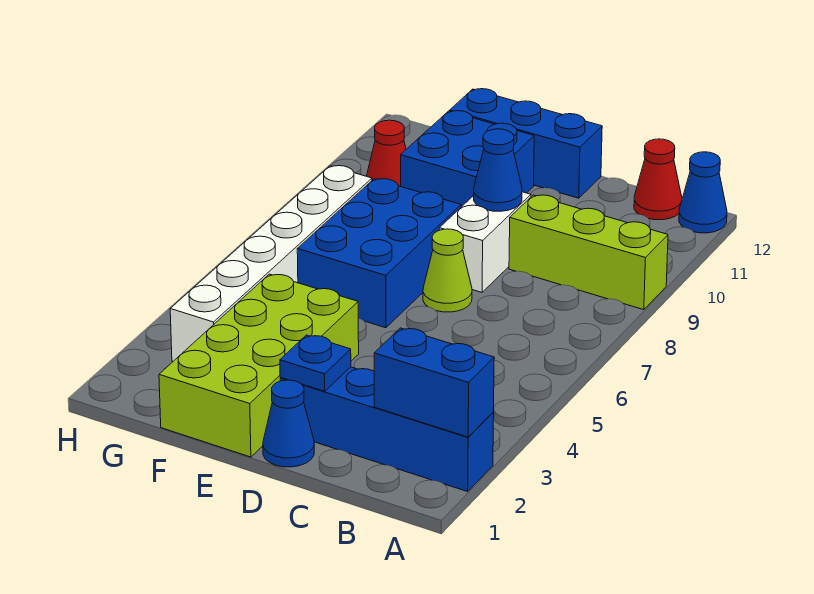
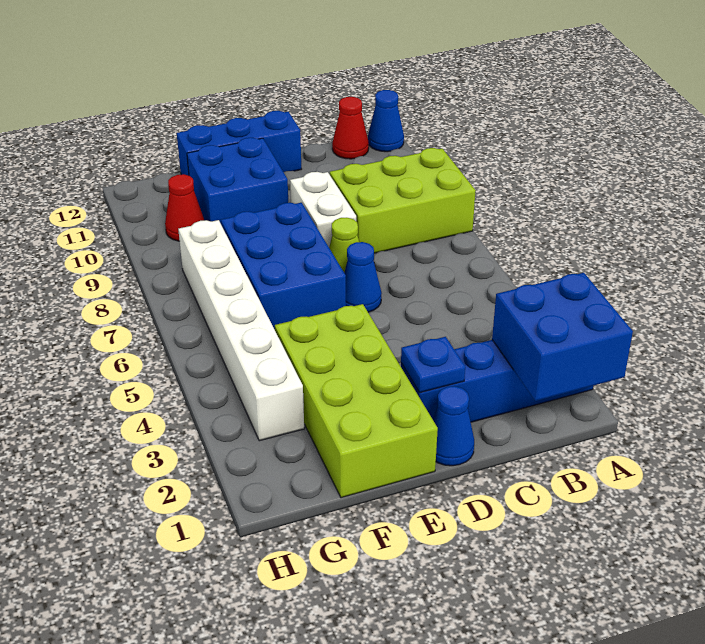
blue 1x2 brick [374,328,494,437] -> blue 2x2 brick [492,273,633,401]
lime 1x3 brick [509,195,668,310] -> lime 2x3 brick [330,148,476,253]
blue 1x1 cone [474,129,522,211] -> blue 1x1 cone moved to [344,242,382,312]

